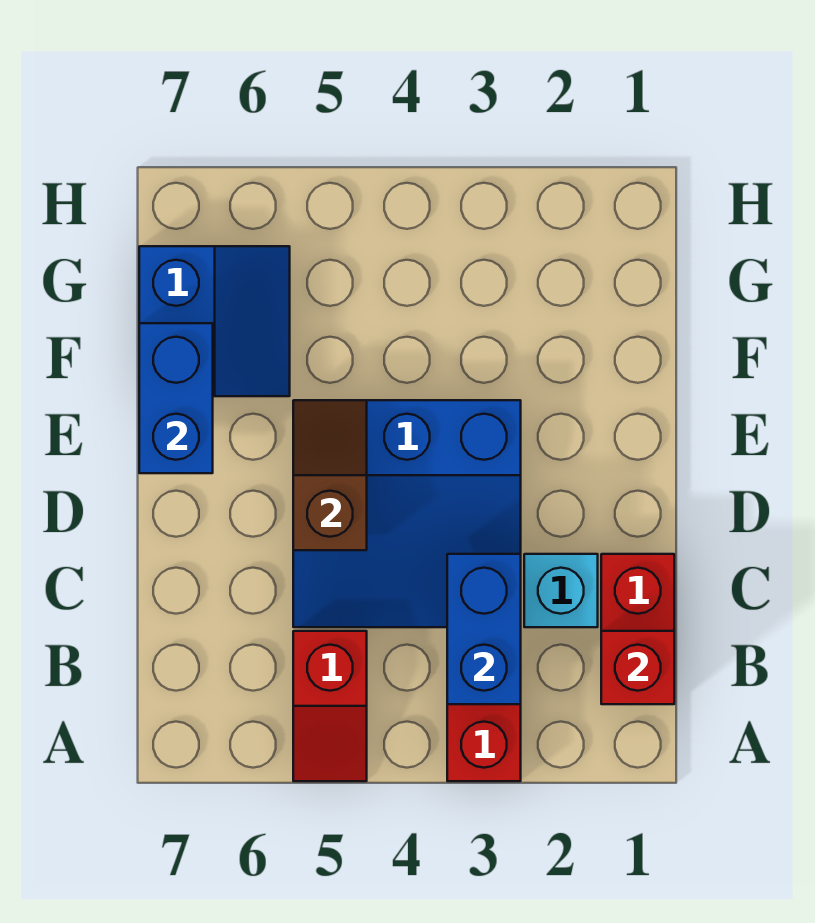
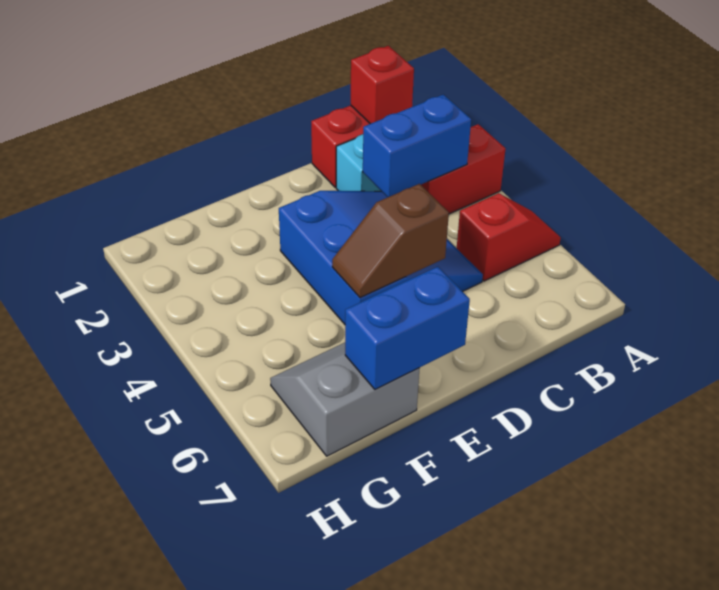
blue 2x2 slope [139,246,290,396] -> grey 2x2 slope [270,343,420,456]

